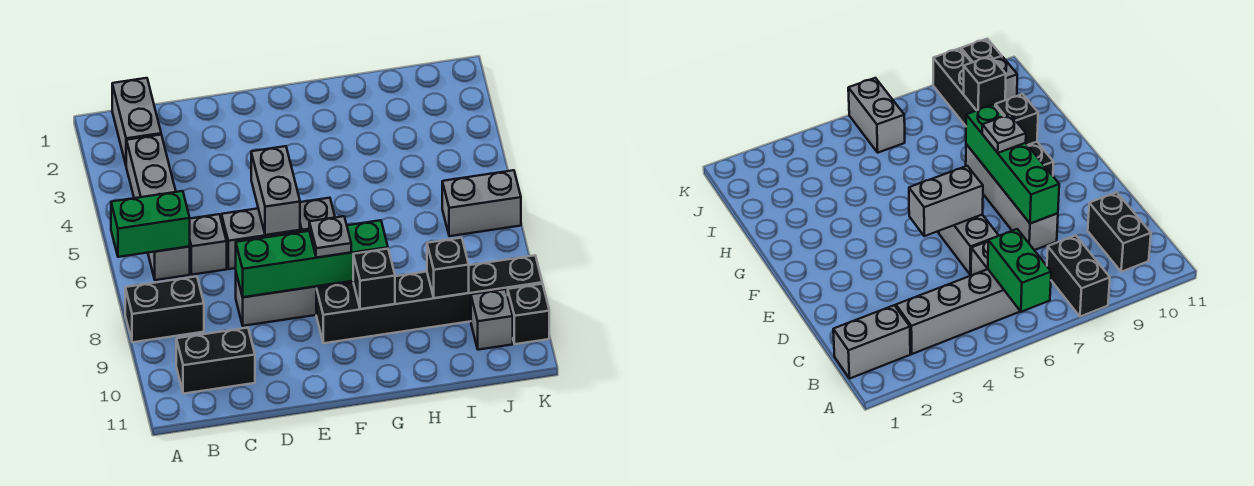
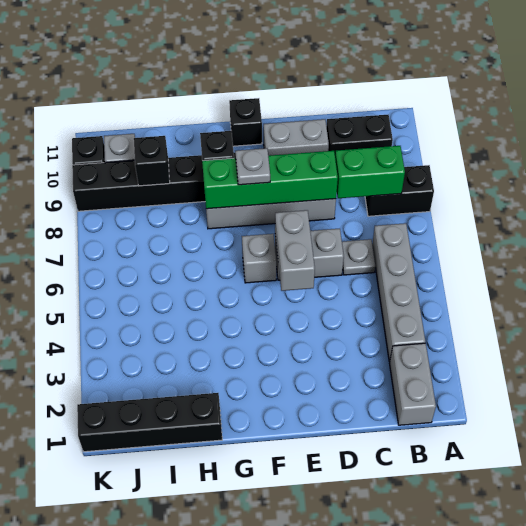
green 1x2 brick [111,191,190,257] -> green 1x2 brick moved to [335,146,405,198]
grey 1x1 brick [189,214,227,275] -> grey 1x1 plate [342,239,375,275]
none -> black 1x1 brick [229,98,262,146]
none -> black 1x4 brick [77,393,222,452]
grey 1x2 brick [442,170,521,236] -> grey 1x2 brick moved to [264,119,329,156]

